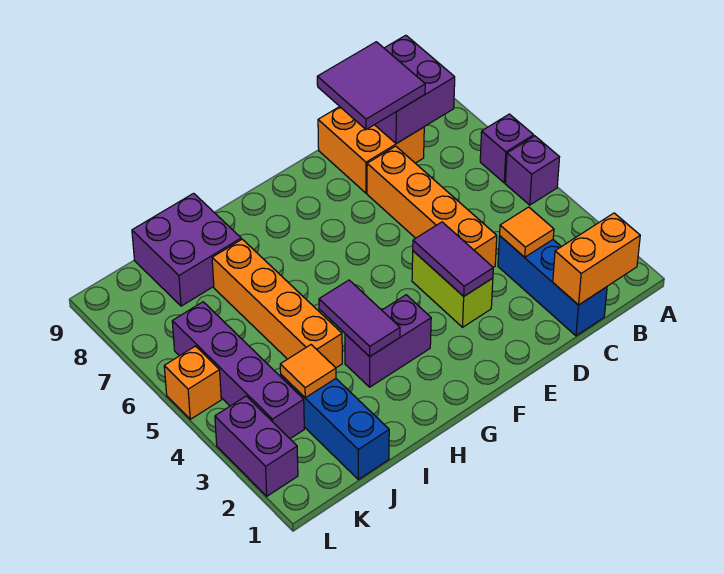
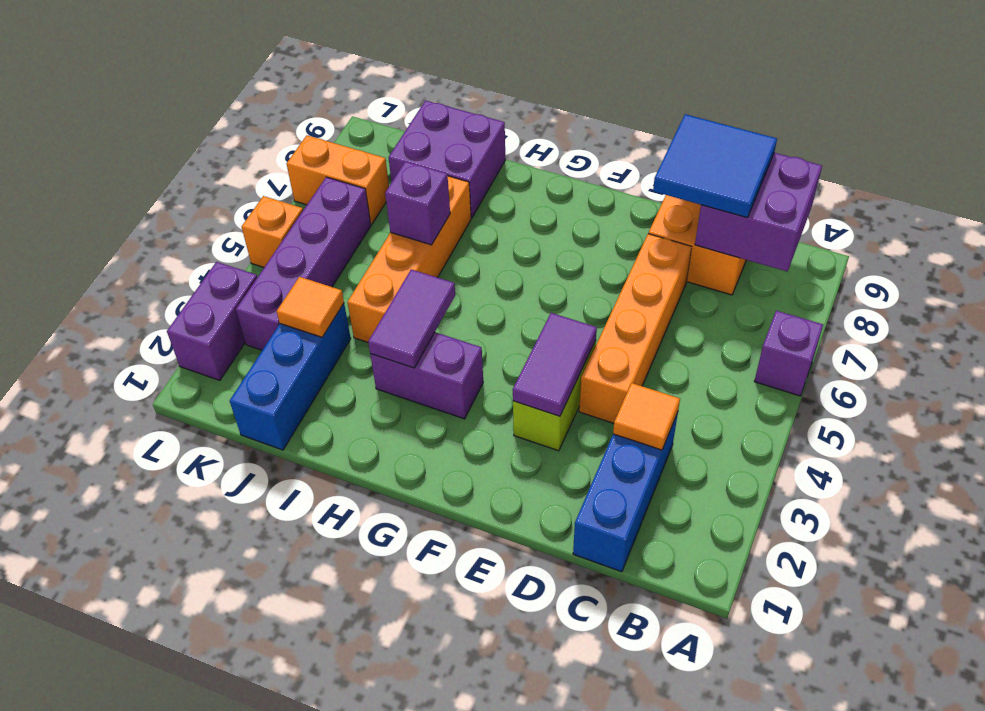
purple 1x1 brick [505,136,560,205] -> purple 1x1 brick moved to [385,161,450,245]
orange 1x2 brick [553,213,640,305] -> orange 1x2 brick moved to [287,135,389,224]
purple 2x2 tile [317,42,425,130] -> blue 2x2 tile [653,114,777,218]

